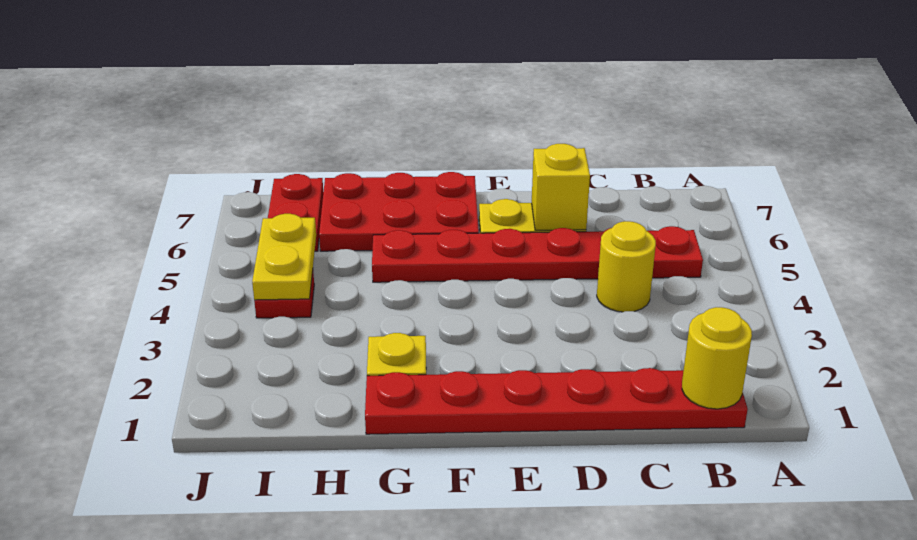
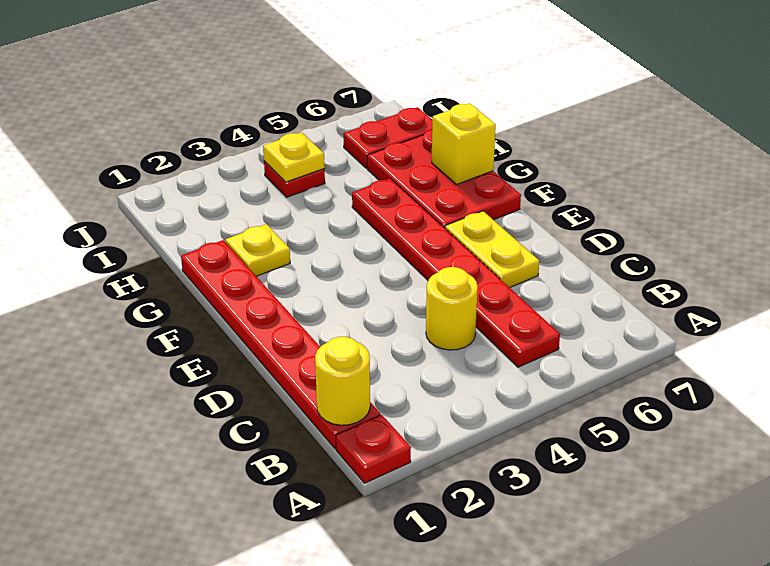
none -> red 1x1 plate [336,415,411,483]
yellow 1x1 brick [532,144,590,230] -> yellow 1x1 brick moved to [432,103,496,185]
yellow 1x2 plate [252,214,316,300] -> yellow 1x1 plate [263,132,325,182]

